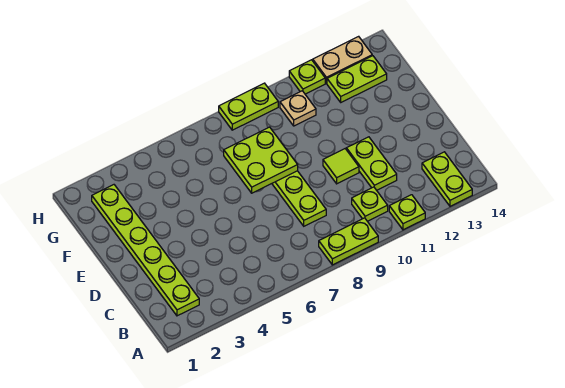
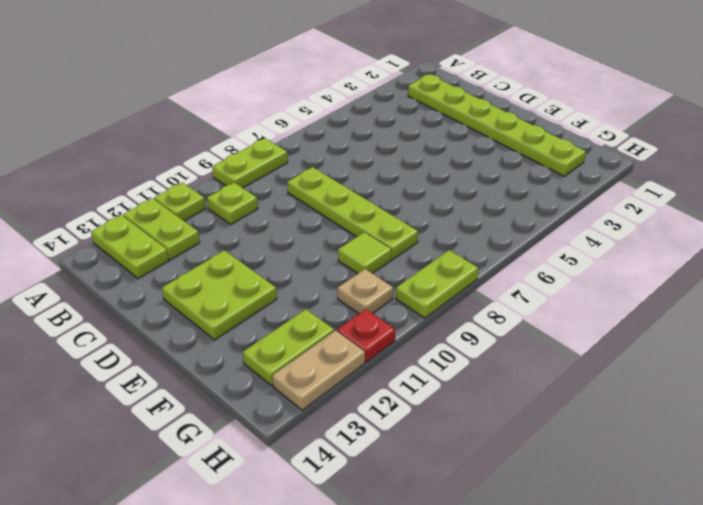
lime 1x2 plate [346,137,397,190] -> lime 1x2 plate moved to [123,199,200,260]
lime 1x1 tile [323,149,359,184] -> lime 1x1 tile moved to [338,232,392,274]
lime 2x2 plate [224,127,298,193] -> lime 2x2 plate moved to [162,250,277,340]
lime 1x1 plate [289,60,325,94] -> red 1x1 plate [337,309,395,362]

